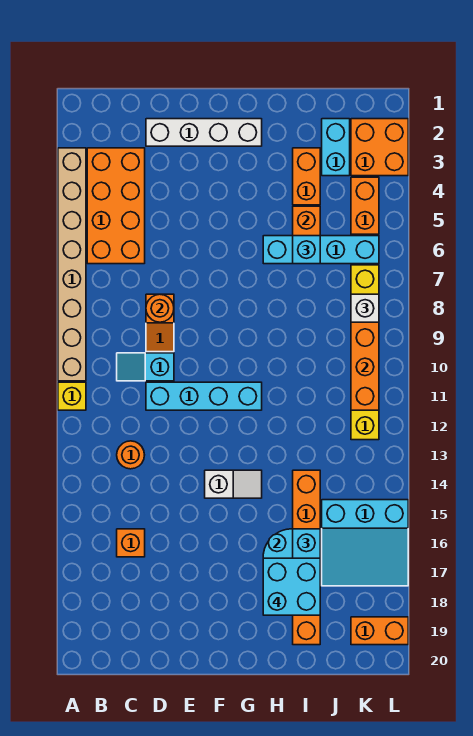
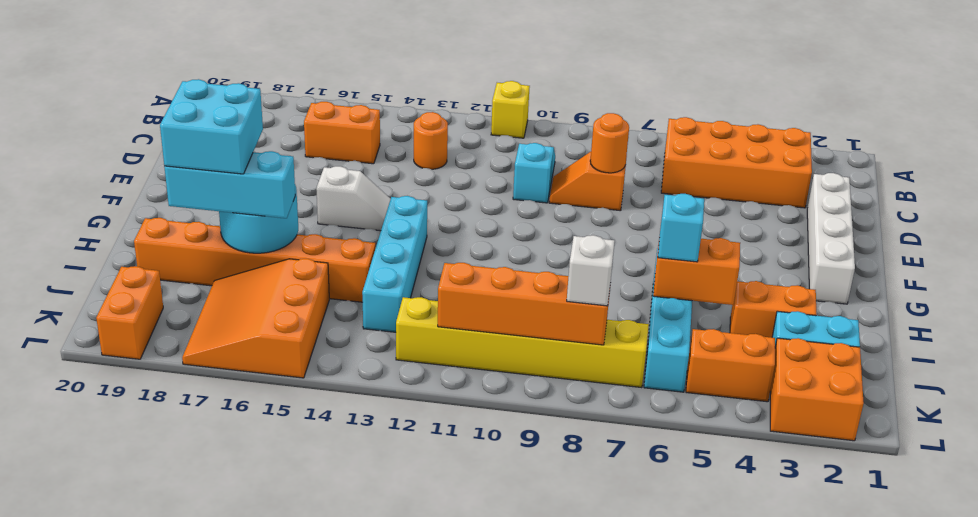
tan 1x8 brick [58,148,86,381] -> none
orange 1x1 brick [117,529,145,557] -> orange 1x2 brick [304,102,380,164]
cyan 1x4 brick [146,382,262,410] -> cyan 1x4 brick moved to [362,196,427,332]
white 1x2 slope [205,470,262,498] -> white 1x2 slope turned to [316,166,390,231]
cyan 3x3 slope [322,500,408,586] -> orange 3x3 slope [182,259,329,378]

